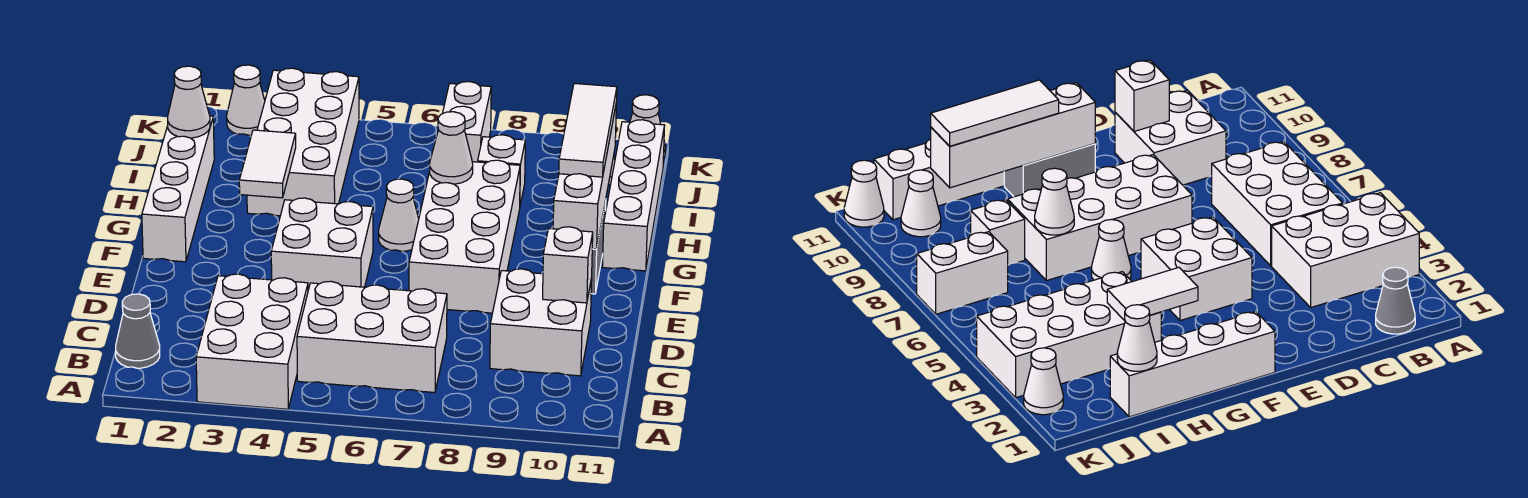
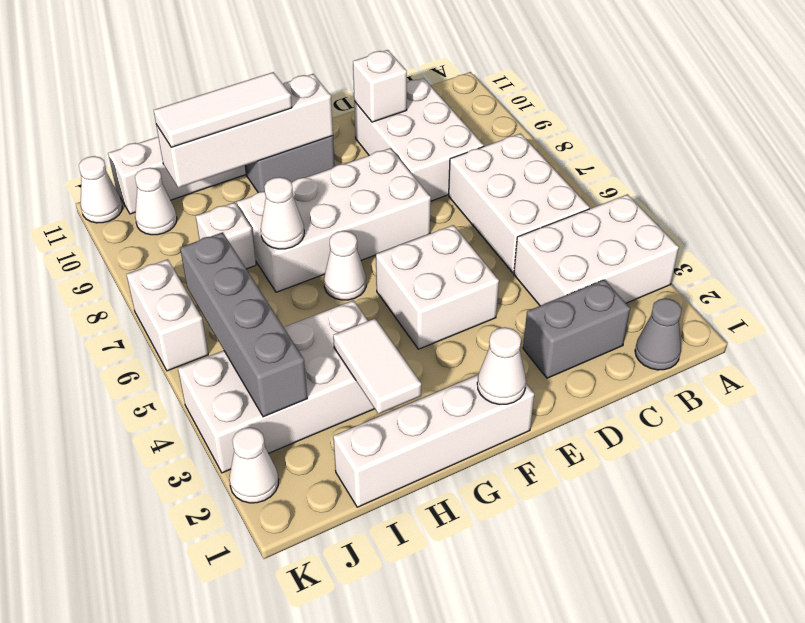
none -> grey 1x2 brick [523,280,630,378]
white 2x2 brick [490,269,592,376] -> white 2x3 brick [354,78,484,201]
white 1x2 tile [239,130,296,198] -> white 1x2 tile turned to [333,319,421,414]
white 1x1 cone [168,66,210,138] -> white 1x1 cone moved to [477,327,526,404]
none -> grey 1x4 brick [180,232,307,417]
white 1x2 brick [443,82,491,162] -> white 1x2 brick turned to [126,259,208,371]

